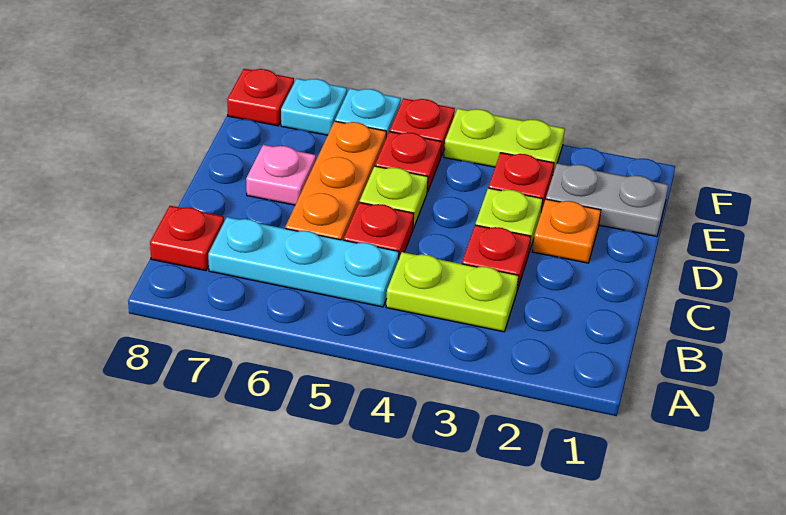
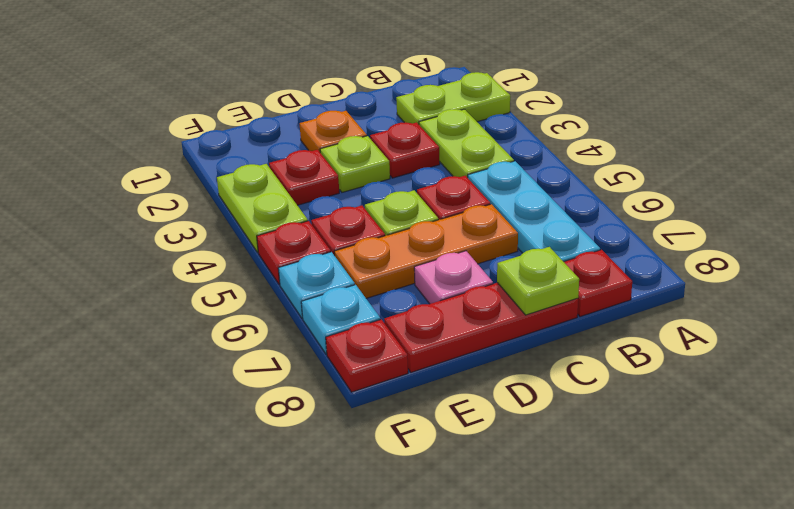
none -> lime 1x2 plate [396,72,510,124]
none -> red 1x3 plate [384,283,578,372]
none -> lime 1x1 plate [497,247,579,315]
grey 1x2 plate [546,163,668,236] -> none

